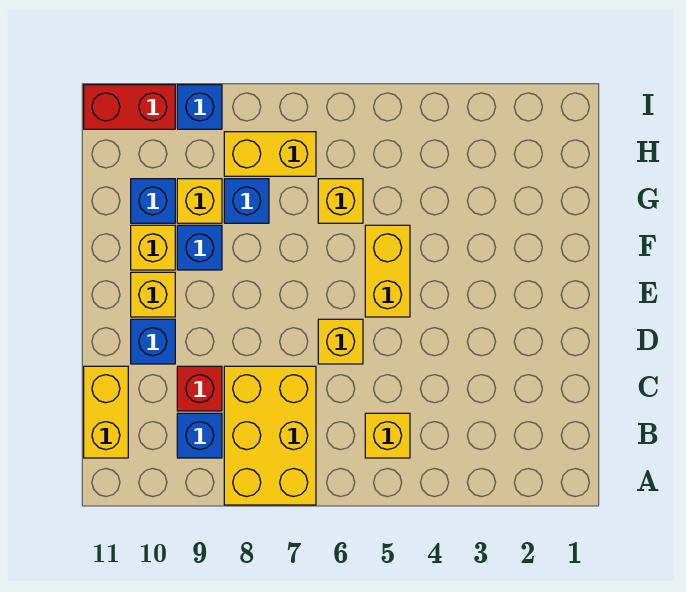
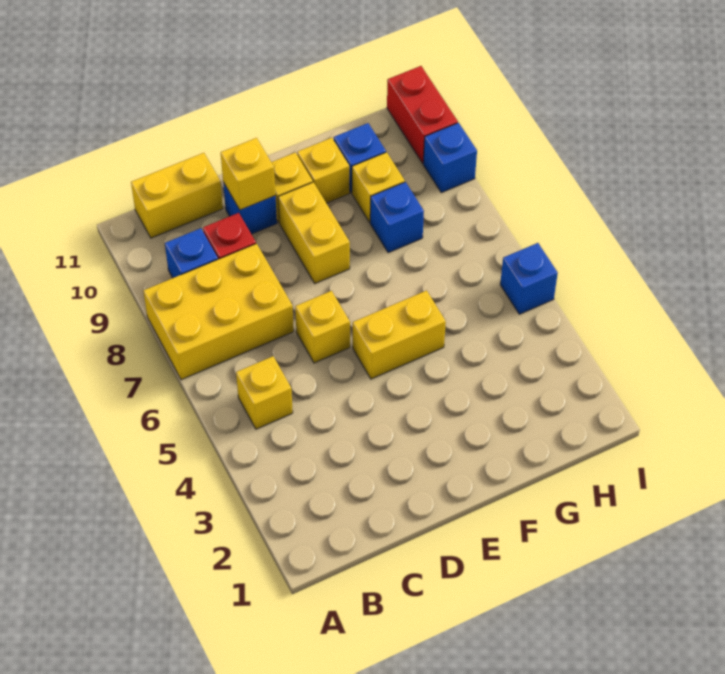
blue 1x1 brick [177,225,222,270] -> blue 1x1 brick moved to [500,243,558,314]
yellow 1x1 brick [318,179,363,223] -> yellow 1x1 brick moved to [221,138,275,210]
yellow 1x2 brick [224,132,316,176] -> yellow 1x2 brick moved to [278,182,350,283]

